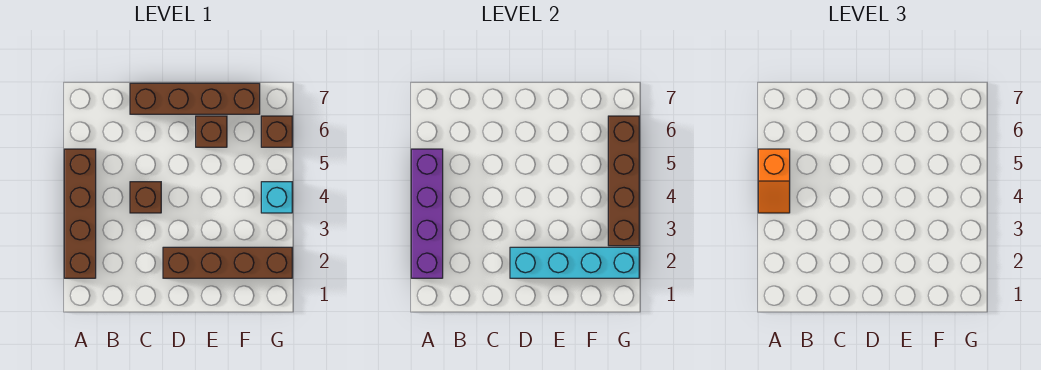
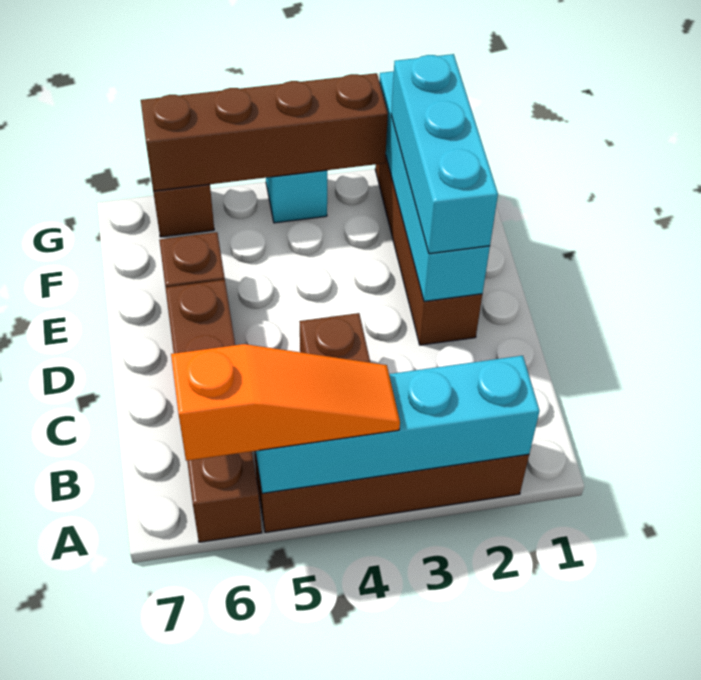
purple 1x4 brick [411,149,443,278] -> cyan 1x4 brick [255,356,540,493]
orange 1x2 slope [758,149,790,213] -> orange 1x3 slope [171,344,400,461]
brown 1x4 brick [130,83,260,114] -> brown 1x4 brick moved to [165,280,262,542]
none -> cyan 1x3 brick [391,54,498,254]

